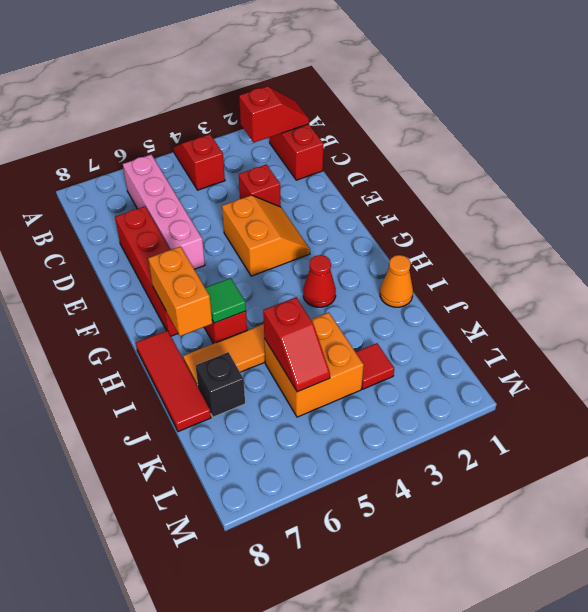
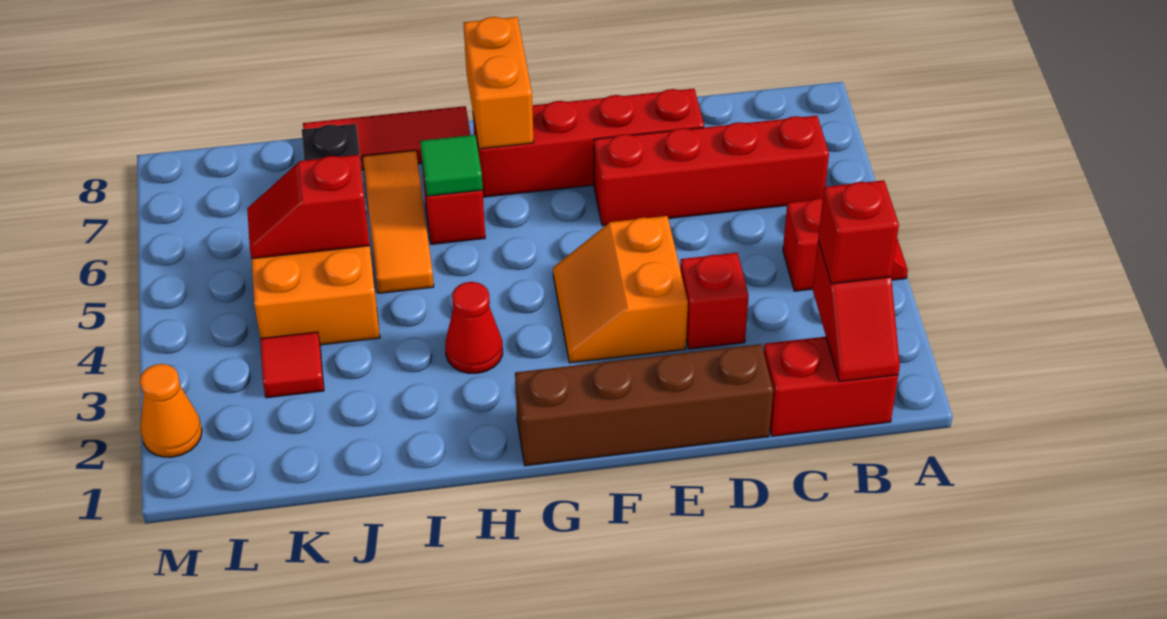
none -> red 1x1 brick [818,180,899,284]
pink 1x4 brick [123,155,205,269] -> red 1x4 brick [594,116,829,226]
none -> brown 1x4 brick [515,344,773,466]
orange 2x2 slope [222,195,310,276] -> orange 2x2 slope turned to [553,216,688,363]
orange 1x2 brick [148,246,212,336] -> orange 1x2 brick turned to [464,17,534,149]
orange 1x1 cone [380,255,413,307] -> orange 1x1 cone moved to [140,364,202,457]

